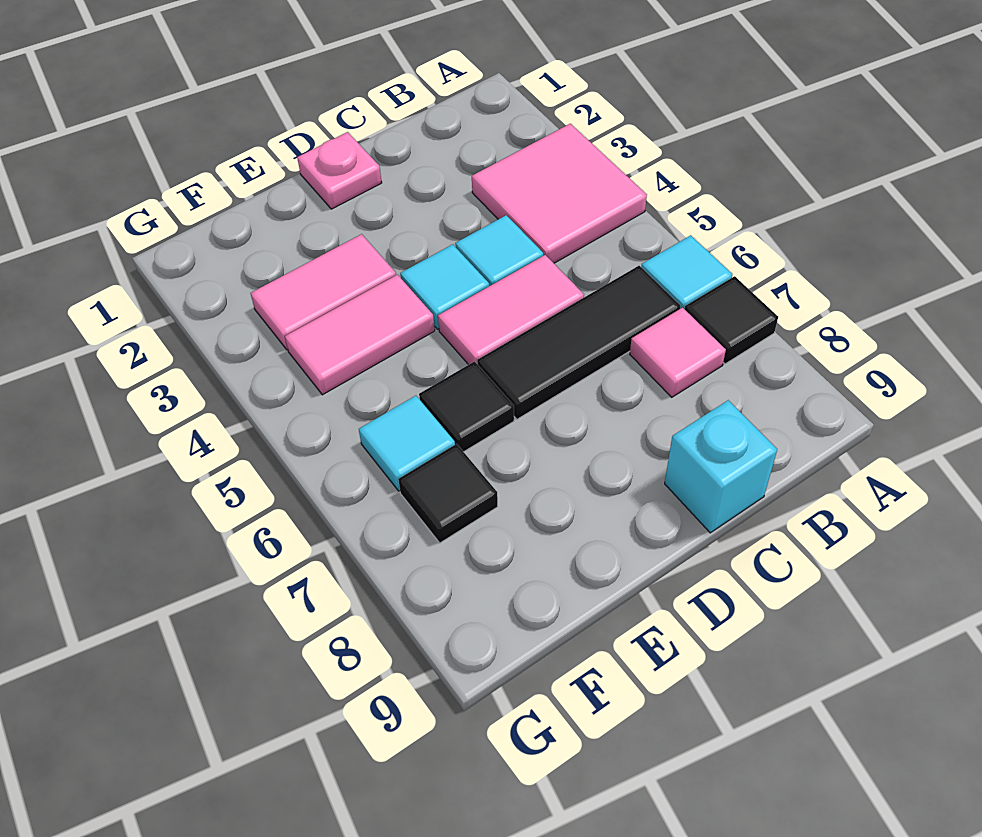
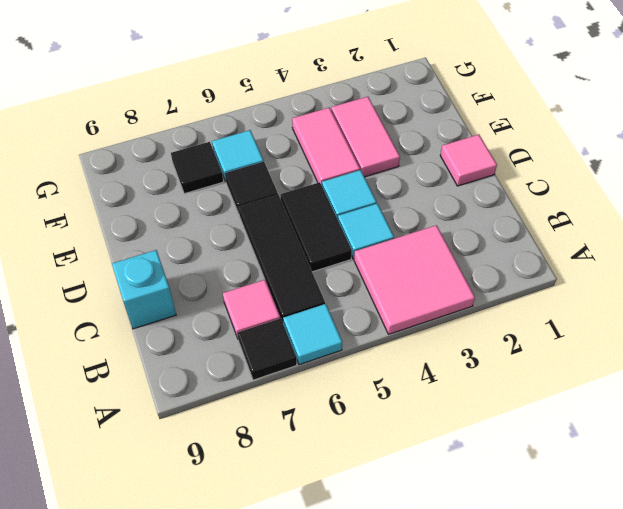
pink 1x2 tile [438,255,584,365] -> black 1x2 tile [281,182,352,272]
pink 1x1 plate [297,132,382,209] -> pink 1x1 tile [440,135,497,186]

